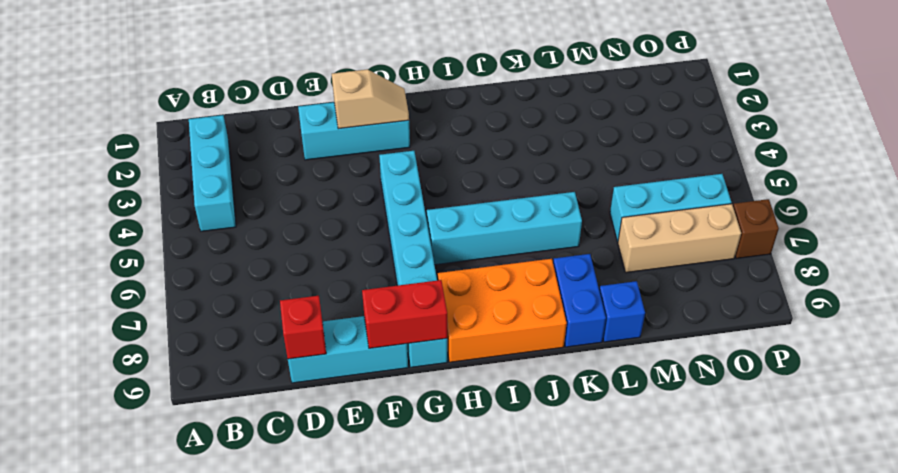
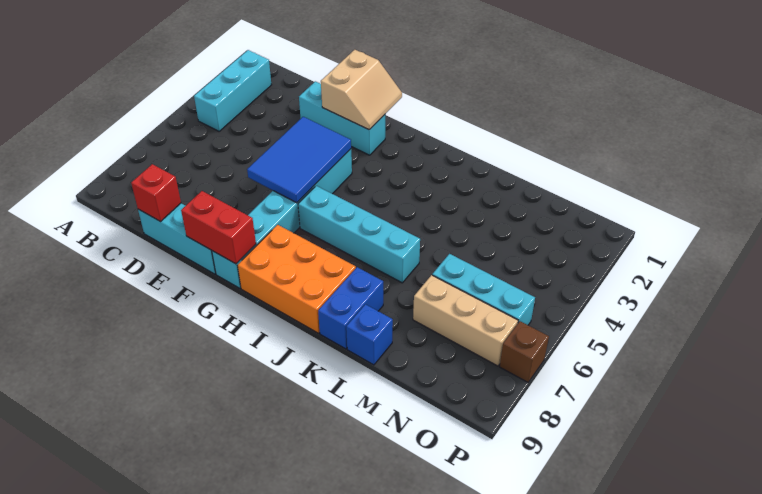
tan 1x2 slope [332,69,409,129] -> tan 2x2 slope [321,50,402,130]
none -> blue 2x3 tile [247,117,351,203]

